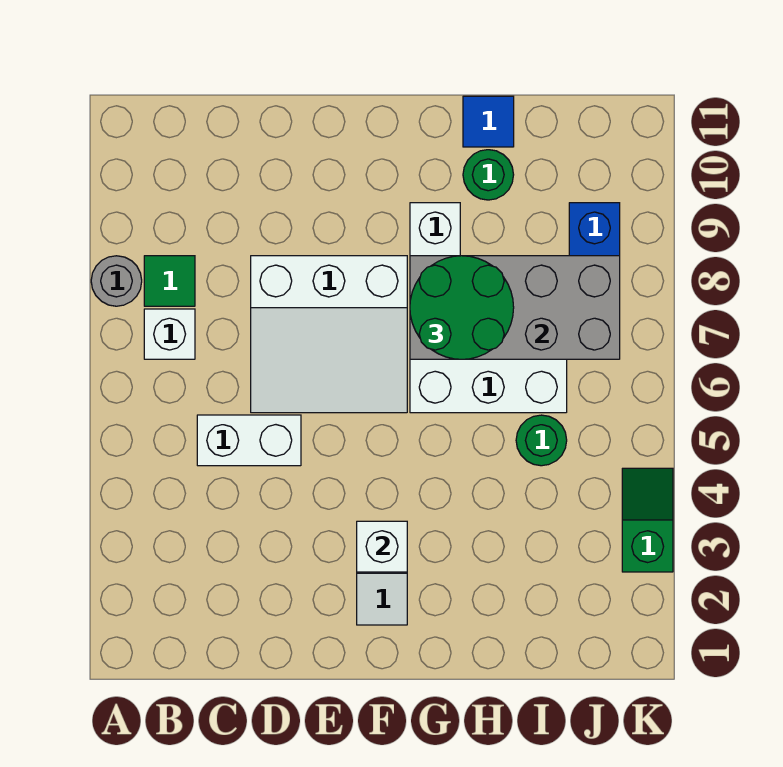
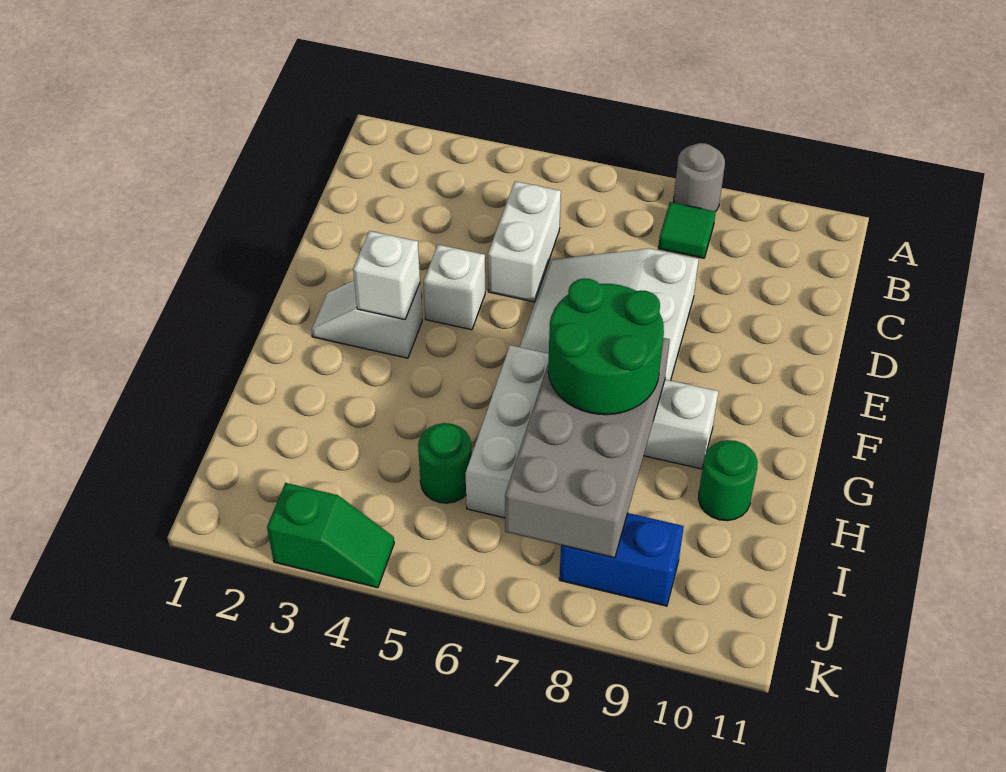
white 1x1 brick [144,309,195,359] -> white 1x1 brick moved to [423,245,485,330]
blue 1x1 tile [463,96,514,147] -> none

